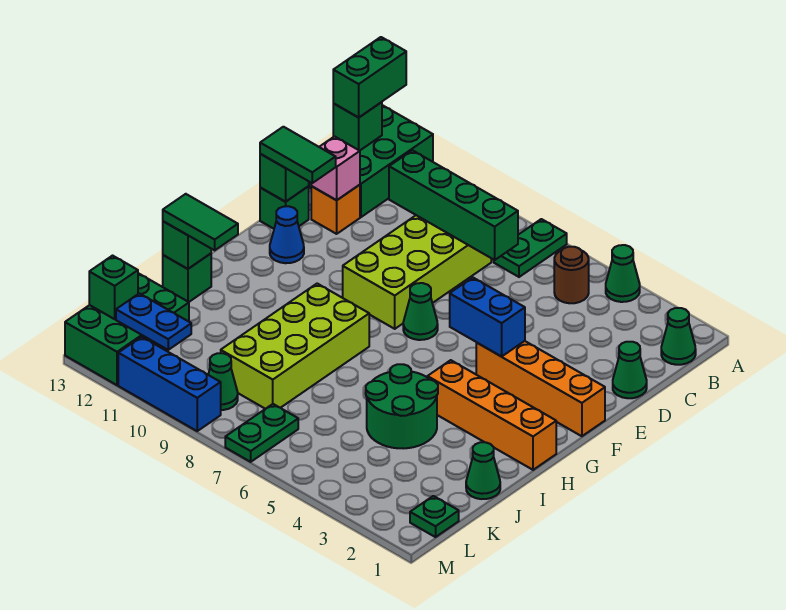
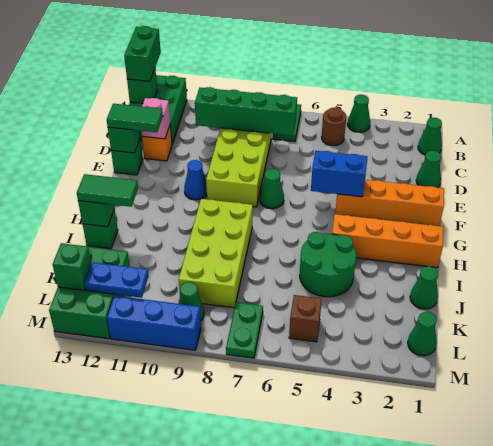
blue 1x1 cone [270,206,304,263] -> blue 1x1 cone moved to [184,160,207,200]
green 1x1 plate [410,496,459,537] -> green 1x1 cone [408,312,437,356]
none -> brown 1x1 brick [289,295,322,342]

